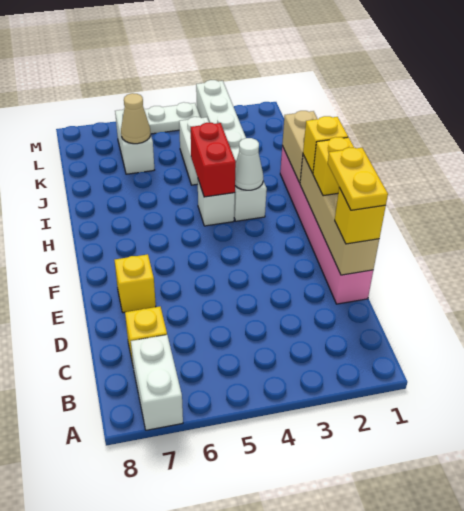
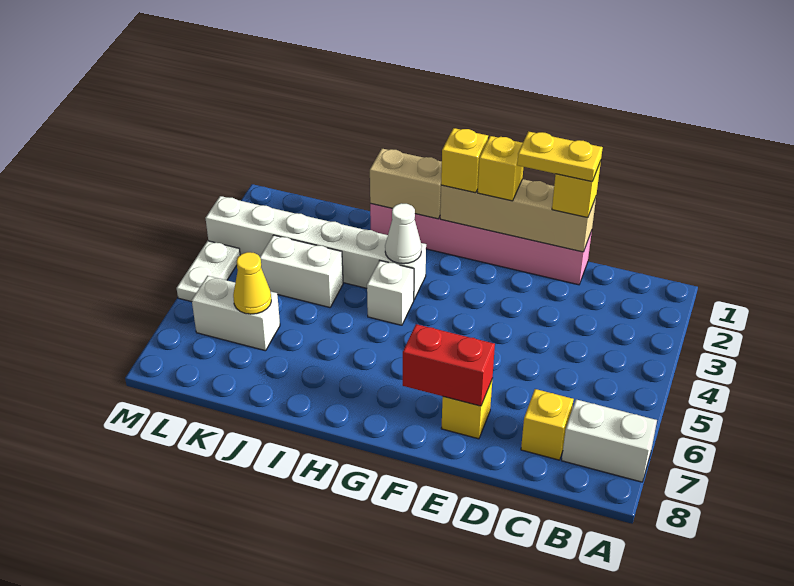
red 1x2 brick [191,123,236,197] -> red 1x2 brick moved to [403,324,495,406]
tan 1x1 cone [121,93,150,144] -> yellow 1x1 cone [233,252,271,314]

